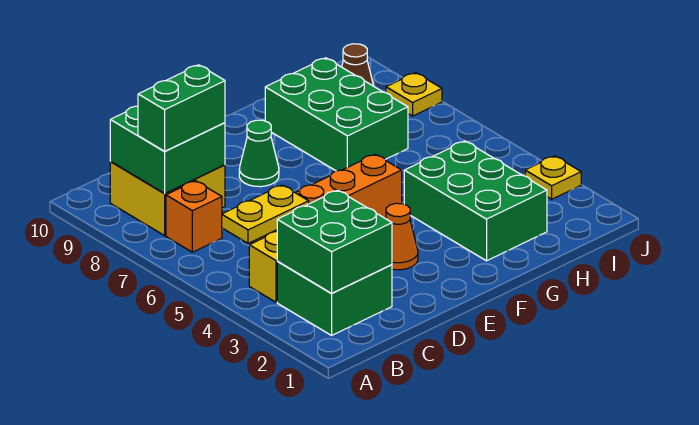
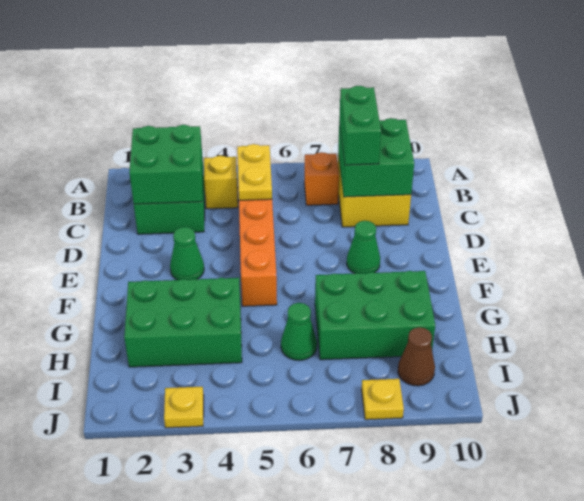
orange 1x1 cone [386,203,418,270] -> green 1x1 cone [170,227,204,280]
none -> green 1x1 cone [281,303,317,360]

